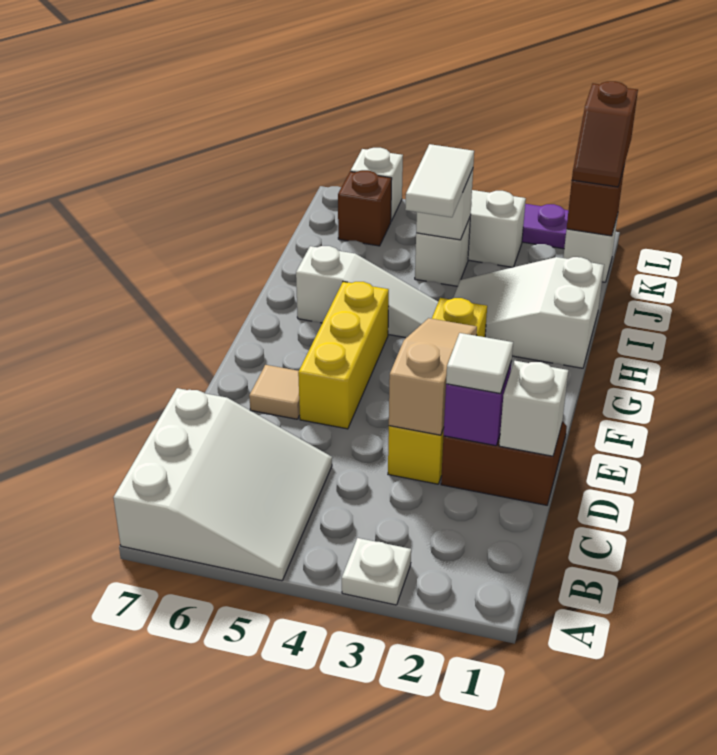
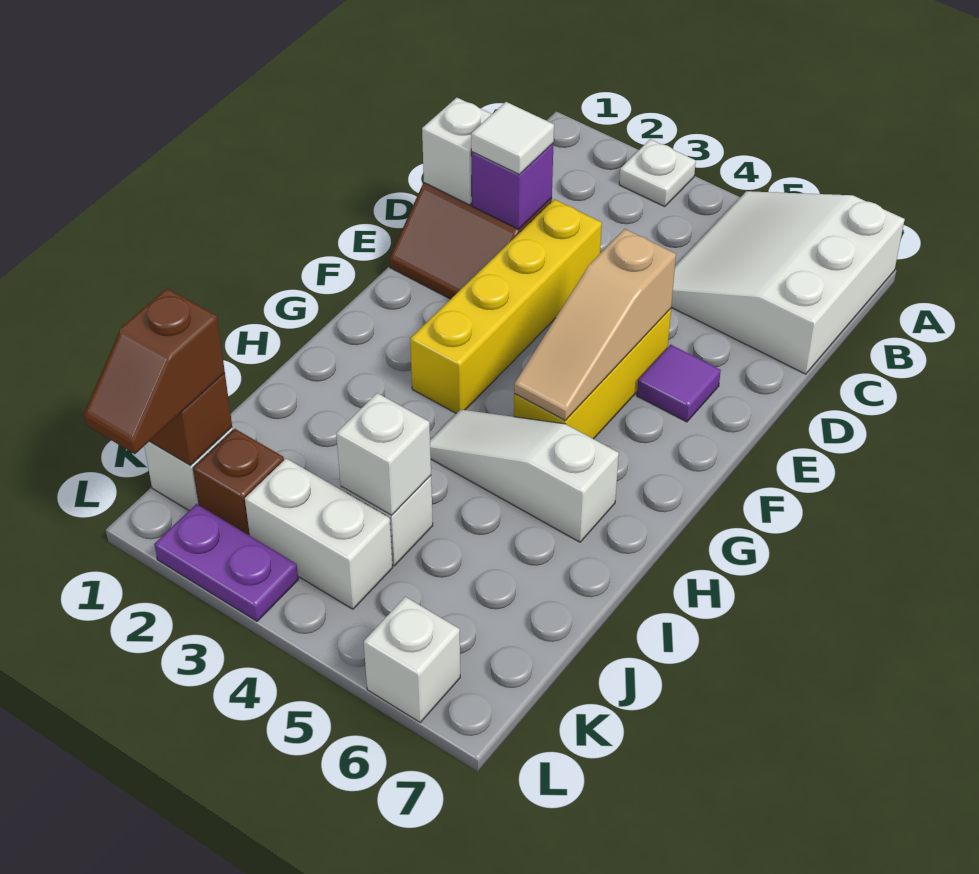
tan 1x3 slope [389,318,477,435] -> tan 1x3 slope moved to [514,229,676,421]
tan 1x1 tile [249,365,300,419] -> purple 1x1 tile [637,345,721,422]
white 2x3 slope [453,257,604,368] -> none
white 1x2 tile [405,144,474,217] -> none
brown 1x2 slope [572,81,638,187] -> brown 1x2 slope turned to [83,288,225,454]
brown 1x1 brick [338,170,392,246] -> brown 1x1 brick moved to [193,429,284,535]

